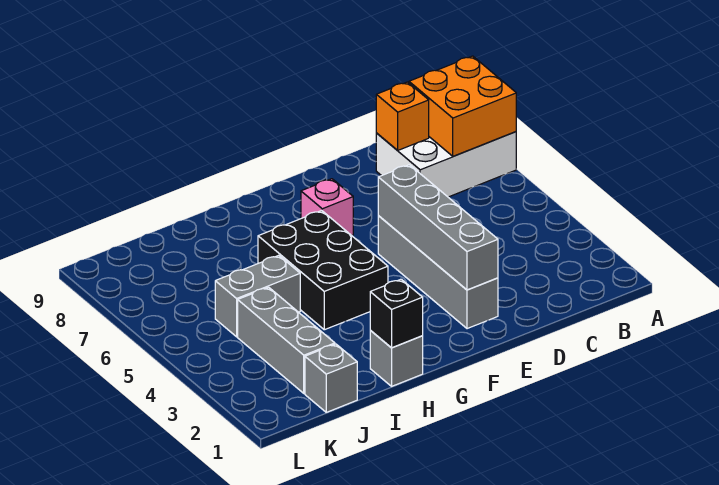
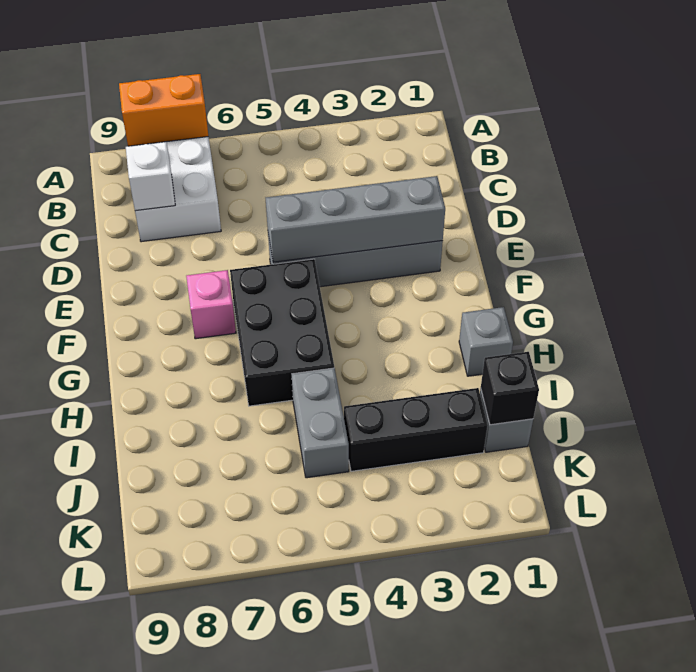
orange 2x2 brick [409,56,516,156] -> orange 1x2 brick [119,74,208,146]
orange 1x1 brick [376,82,429,150] -> white 1x1 brick [126,142,175,211]
black 2x3 brick [258,211,388,330] -> black 2x3 brick turned to [230,259,334,406]
black 1x1 brick [370,279,423,348] -> black 1x1 brick moved to [481,352,539,425]
grey 1x3 brick [238,287,335,393] -> black 1x3 brick [344,388,488,471]

